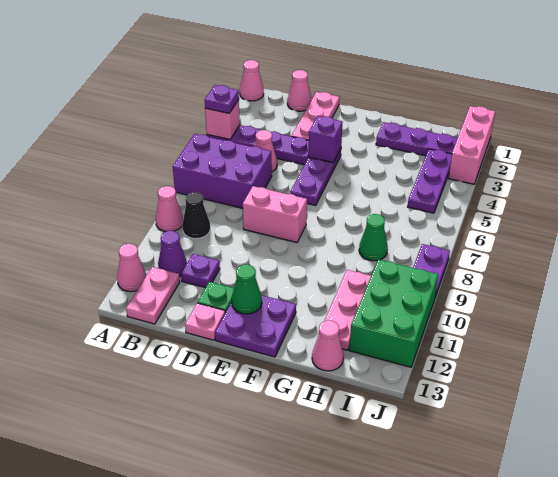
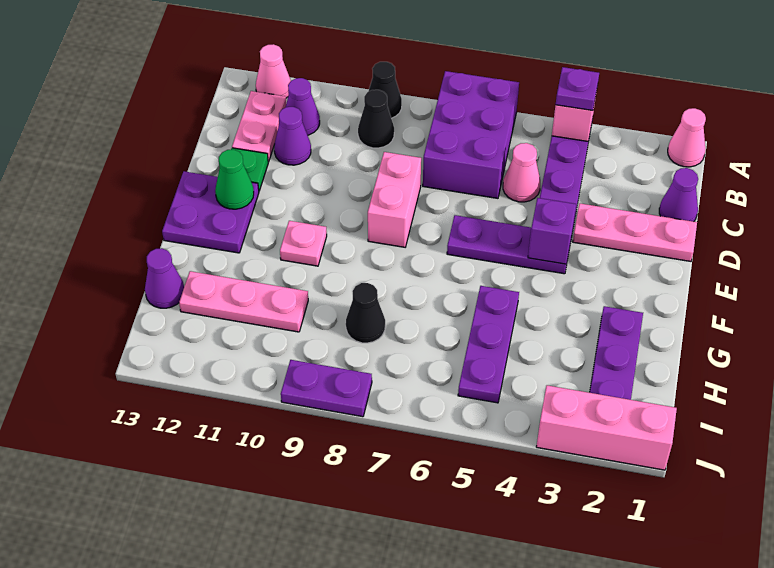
pink 1x1 cone [156,186,183,232] -> black 1x1 cone [368,62,402,118]
pink 1x2 plate [126,267,180,324] -> pink 1x2 plate turned to [232,91,286,162]
pink 1x1 cone [287,70,312,111] -> purple 1x1 cone [659,168,698,222]
purple 1x1 plate [181,254,220,288] -> purple 1x1 cone [274,107,311,165]
pink 1x1 plate [185,303,225,340] -> pink 1x1 plate moved to [280,221,327,266]
green 1x1 cone [359,214,388,261] -> black 1x1 cone [346,283,385,343]
pink 1x1 cone [312,321,344,371] -> purple 1x1 cone [145,248,184,308]
purple 1x3 plate [408,149,452,213] -> purple 1x3 plate turned to [458,286,519,403]
green 2x3 brick [349,259,438,367] -> none

